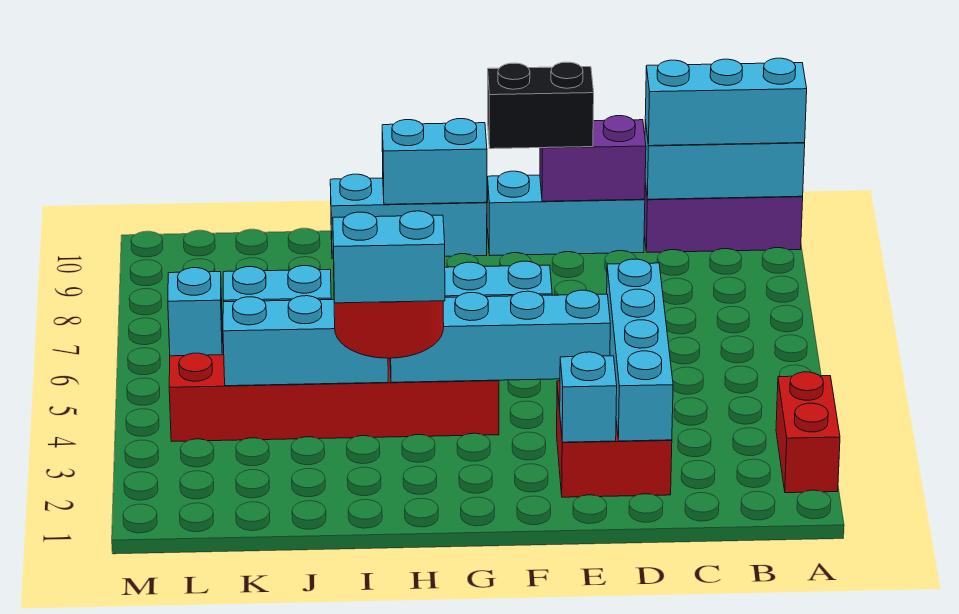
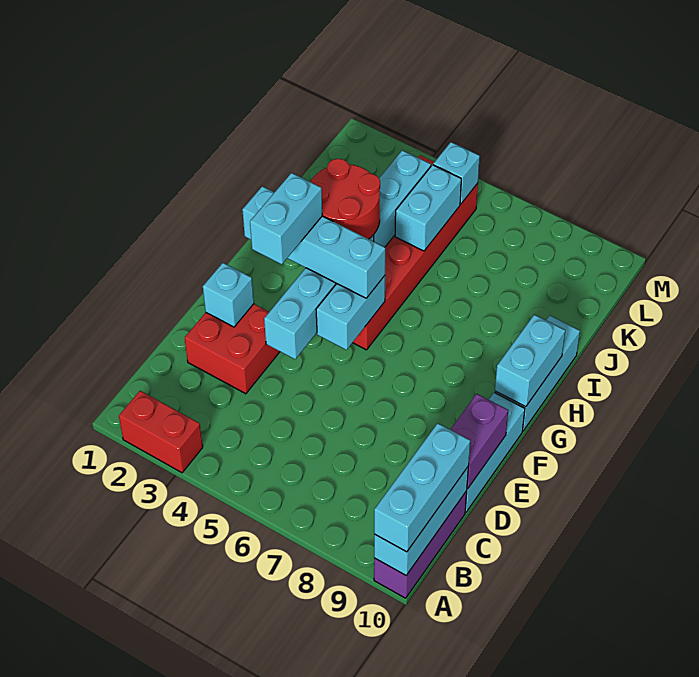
cyan 1x4 brick [607,259,673,441] -> cyan 1x4 brick moved to [242,186,385,298]
black 1x2 brick [488,62,594,149] -> none
cyan 1x2 brick [333,211,445,303] -> cyan 1x2 brick moved to [250,173,322,264]

